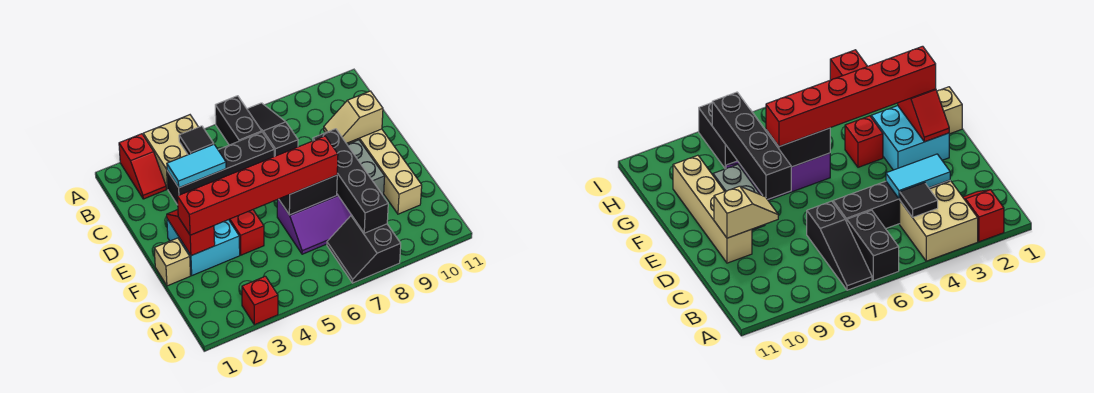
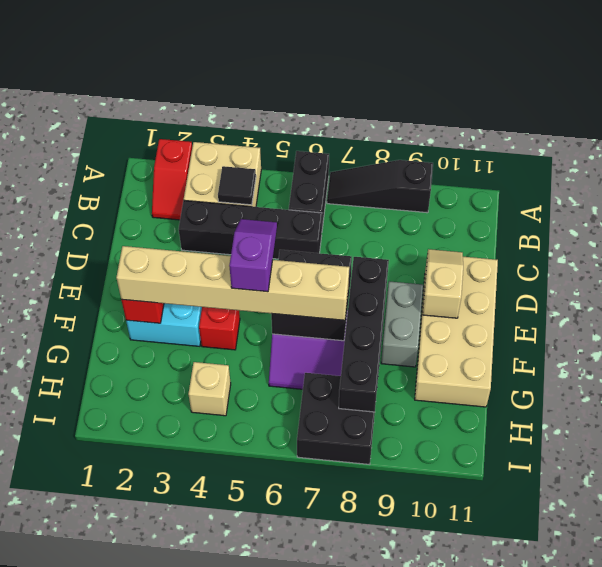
black 1x3 slope [247,103,298,156] -> black 1x3 slope turned to [327,160,433,213]
cyan 1x2 tile [167,145,226,188] -> none
tan 1x2 slope [324,91,383,143] -> tan 1x2 slope turned to [423,249,463,318]
tan 1x4 brick [348,129,422,214] -> tan 2x4 brick [415,257,498,407]
none -> purple 1x2 slope [229,219,277,292]
tan 1x1 brick [154,238,191,286] -> tan 1x1 brick moved to [188,362,231,416]
red 1x6 brick [177,136,338,235] -> tan 1x6 brick [116,246,349,320]
black 1x2 brick [279,175,337,215] -> black 2x2 brick [271,250,352,341]
black 2x2 slope [327,215,401,283] -> black 2x2 brick [297,373,376,464]
red 1x1 brick [242,276,278,325] -> none

